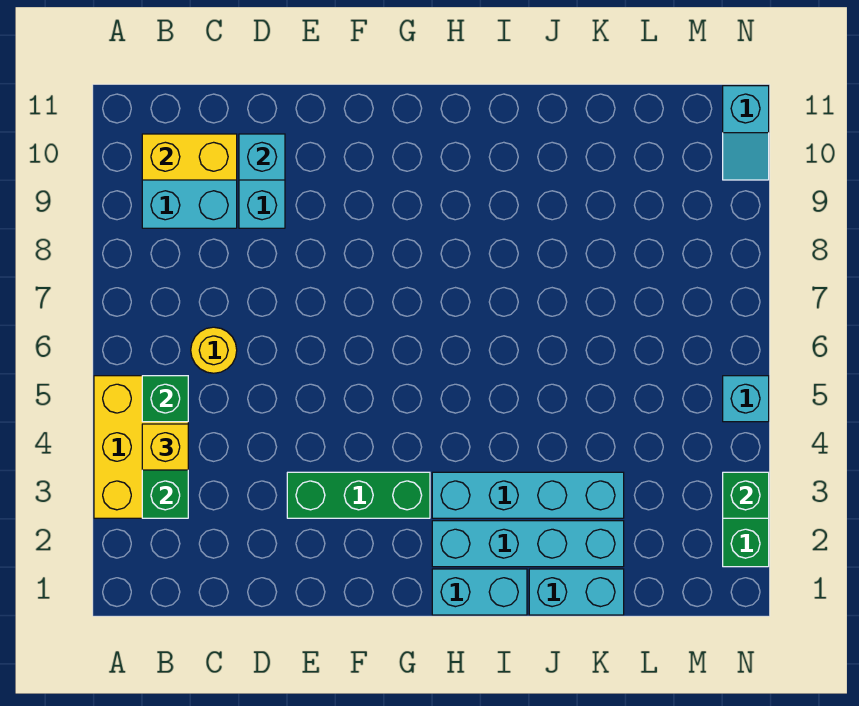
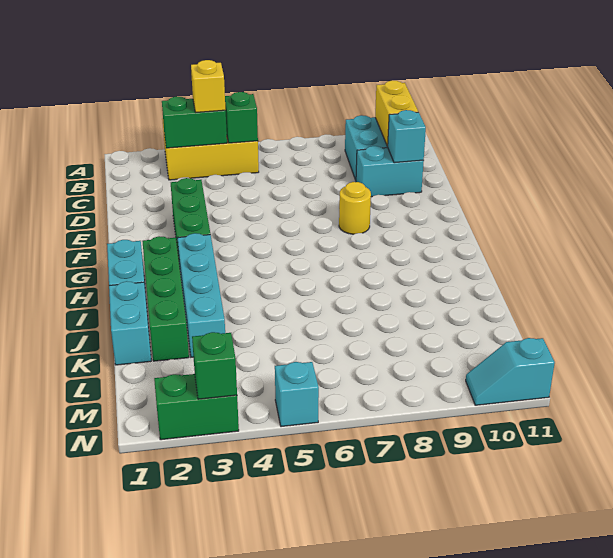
yellow 1x1 round brick [191,327,237,373] -> yellow 1x1 round brick moved to [339,182,371,234]
cyan 1x4 brick [432,521,624,567] -> green 1x4 brick [142,236,189,361]

